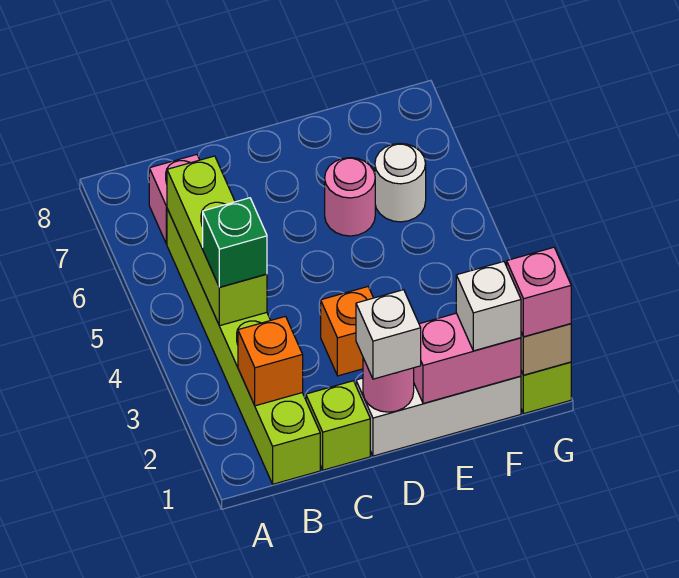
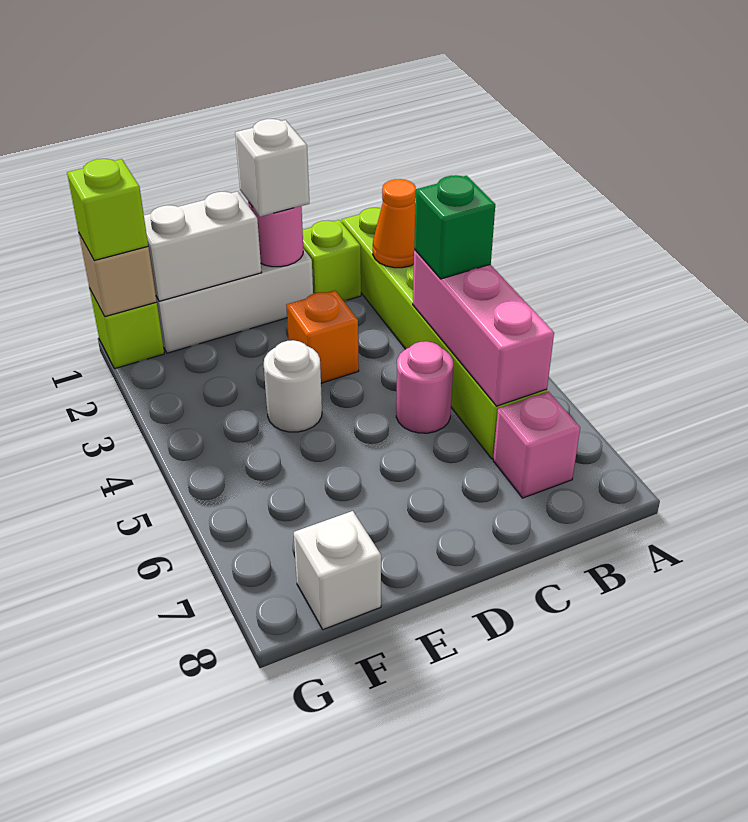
orange 1x1 brick [238,316,303,406] -> orange 1x1 cone [373,179,416,268]
lime 1x3 brick [167,156,267,326] -> pink 1x3 brick [413,250,554,406]
pink 1x2 brick [414,313,521,403] -> white 1x2 brick [144,192,262,301]
pink 1x1 round brick [325,158,375,236] -> pink 1x1 round brick moved to [396,341,453,433]
white 1x1 brick [456,262,521,351] -> white 1x1 brick moved to [294,511,381,630]
white 1x1 round brick [375,143,426,222] -> white 1x1 round brick moved to [264,340,322,432]
pink 1x1 brick [507,247,571,337] -> lime 1x1 brick [67,159,148,261]

